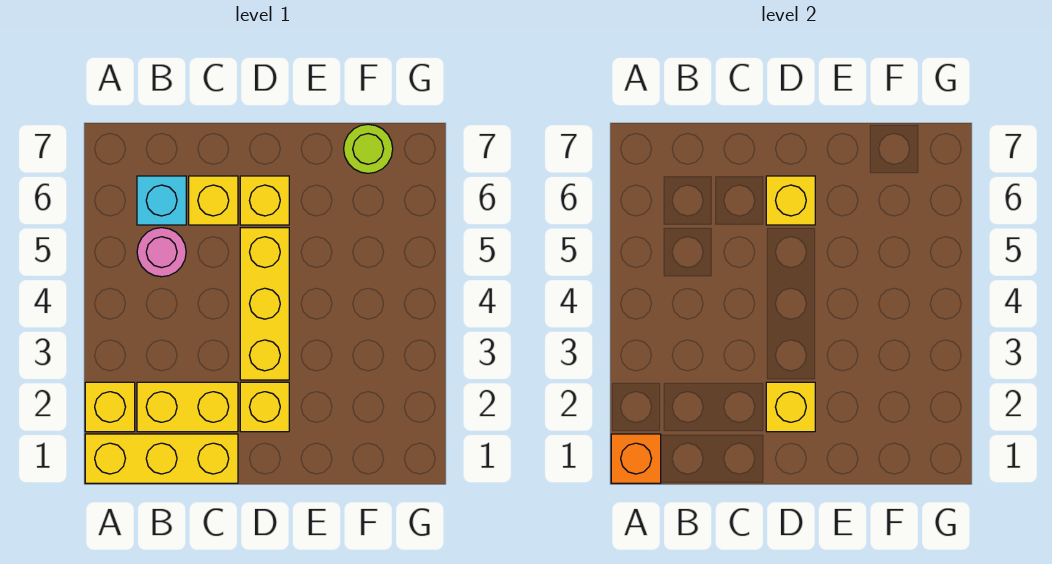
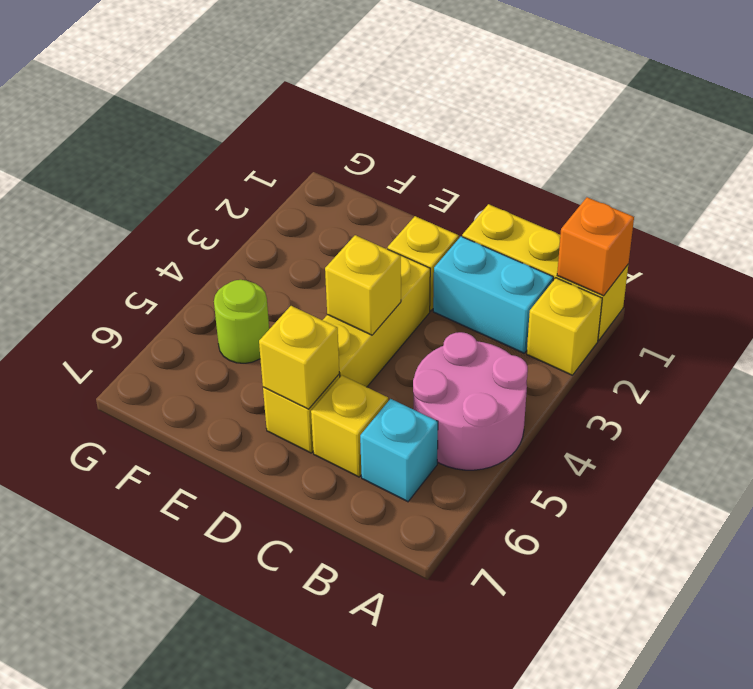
yellow 1x2 brick [137,382,238,432] -> cyan 1x2 brick [433,236,553,353]
pink 1x1 round brick [137,228,186,277] -> pink 2x2 round brick [413,332,528,470]
yellow 1x1 brick [766,382,815,432] -> yellow 1x1 brick moved to [325,235,401,335]
lime 1x1 round brick [344,124,393,173] -> lime 1x1 round brick moved to [214,280,269,363]

